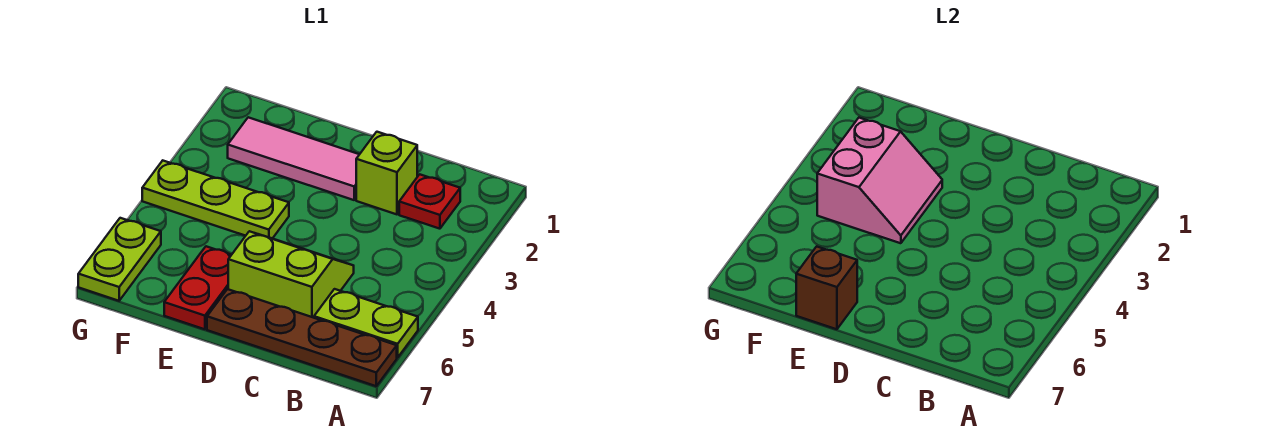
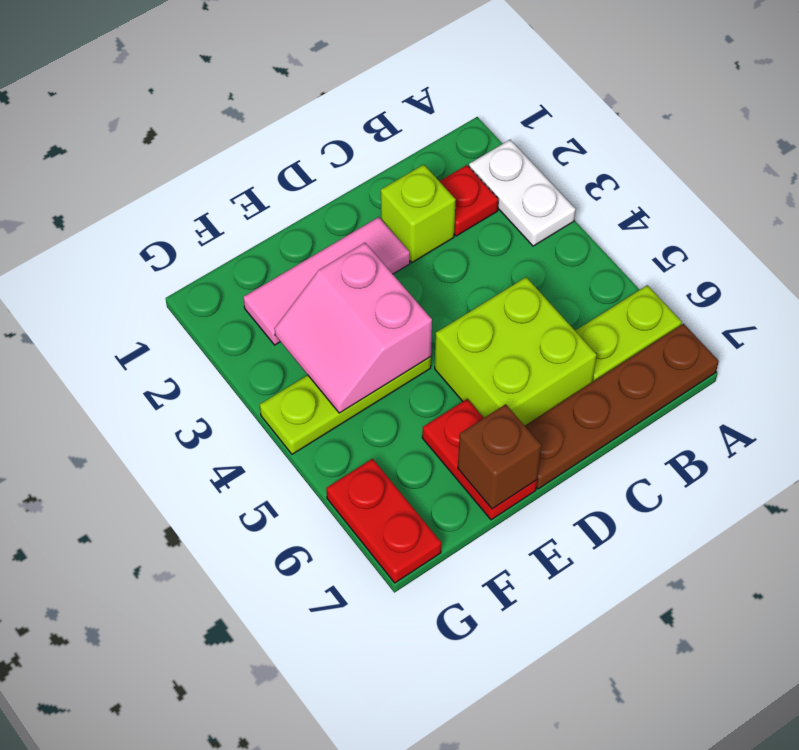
none -> white 1x2 plate [469,140,576,246]
lime 2x2 slope [228,231,354,318] -> lime 2x2 brick [435,277,597,426]
pink 2x2 slope [817,118,942,243] -> pink 2x2 slope turned to [275,243,432,413]
lime 1x2 plate [78,218,161,301] -> red 1x2 plate [326,459,441,583]

